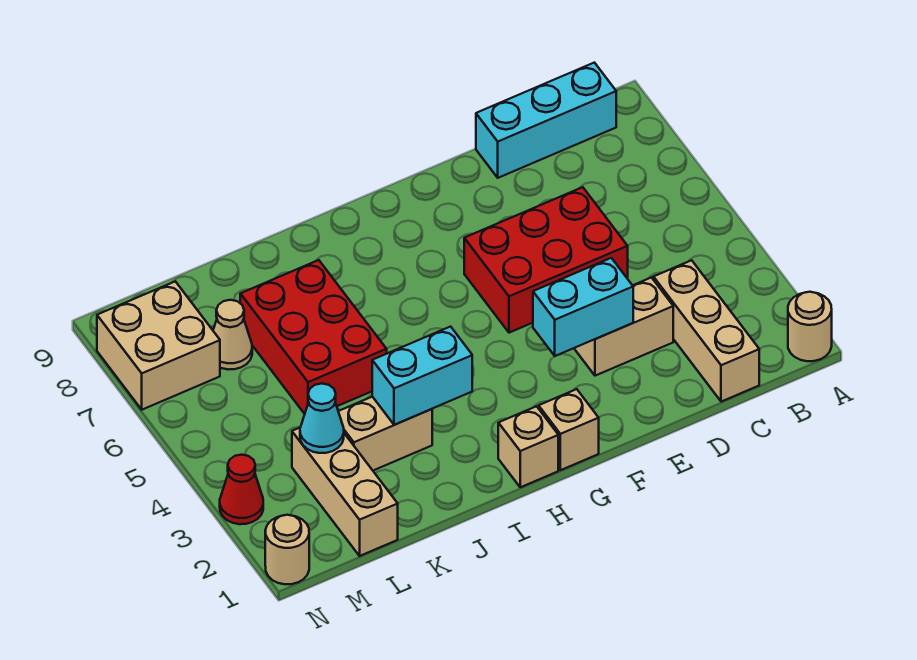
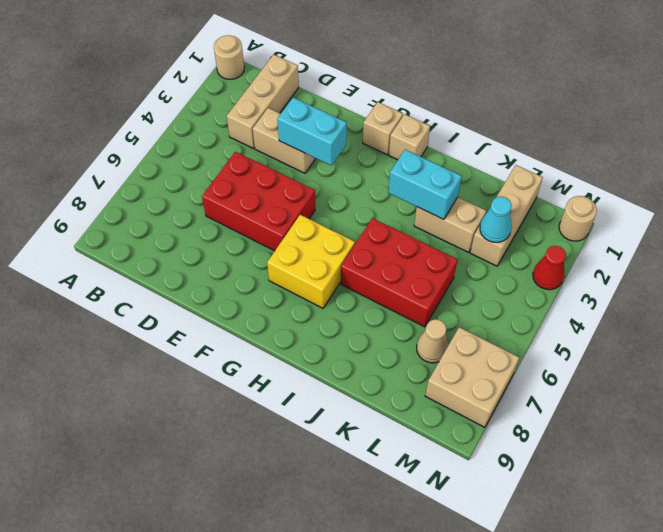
cyan 1x3 brick [476,63,616,178] -> none
none -> yellow 2x2 brick [267,215,355,308]
red 2x3 brick [240,260,387,414] -> red 2x3 brick turned to [341,218,458,327]

